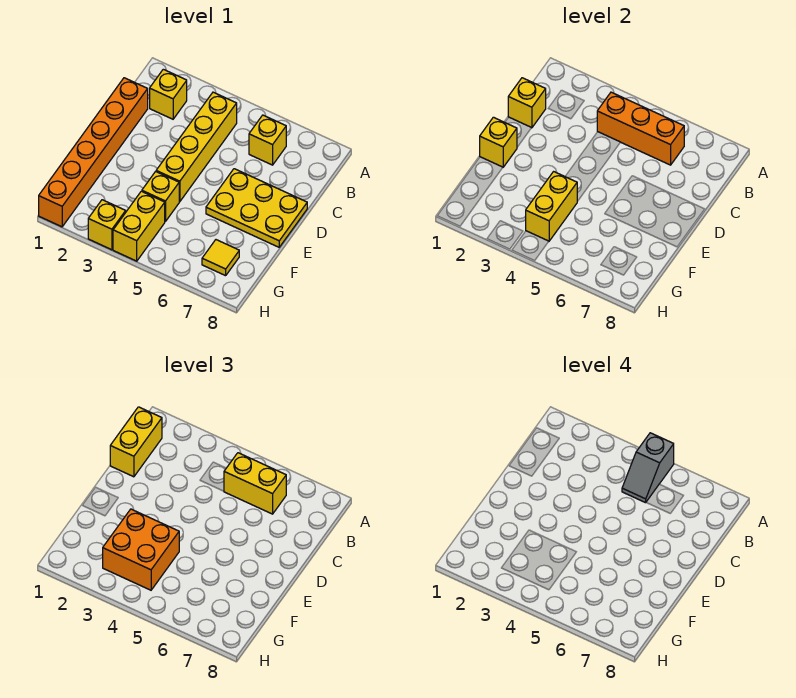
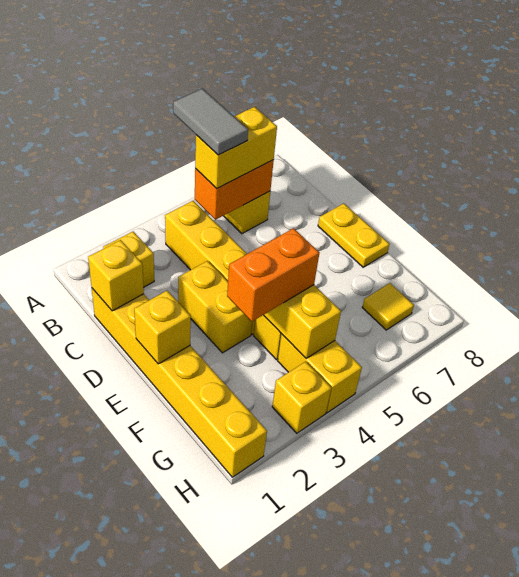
grey 1x2 slope [622,433,674,503] -> grey 1x2 tile [173,89,248,155]
yellow 1x2 brick [110,407,162,477] -> yellow 1x2 brick moved to [178,261,252,353]
orange 1x3 brick [597,92,684,165] -> orange 1x2 brick [195,160,274,220]
orange 1x6 brick [39,78,148,227] -> yellow 1x6 brick [92,288,267,477]
yellow 2x3 plate [206,169,307,247] -> yellow 1x2 plate [318,203,390,267]
orange 2x2 brick [103,509,179,590] -> orange 1x2 brick [227,228,319,322]

